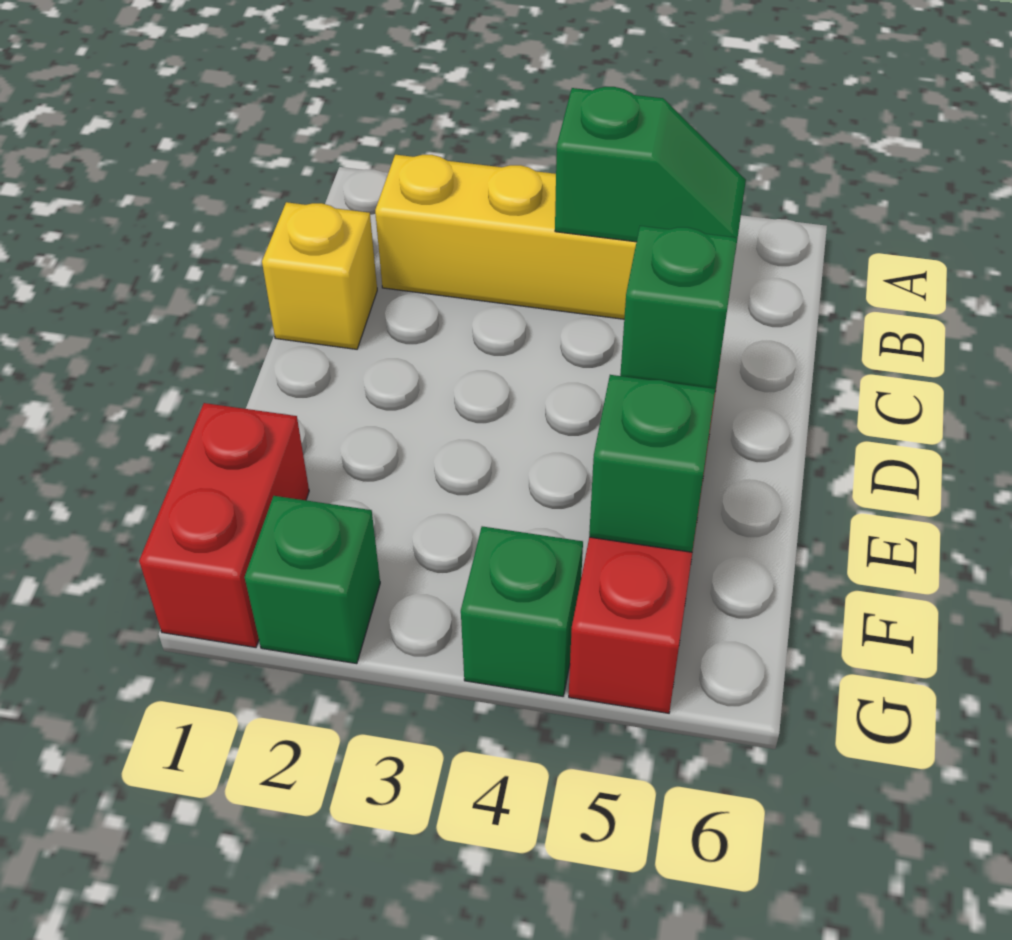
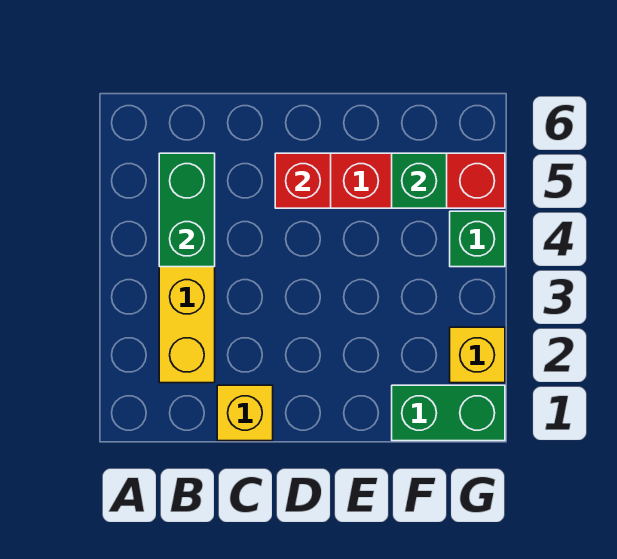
green 1x2 slope [555,87,746,252] -> green 1x2 brick [159,153,215,267]
green 1x1 brick [620,226,737,391] -> red 1x1 brick [275,153,331,208]
red 1x2 brick [139,403,309,647] -> green 1x2 brick [392,385,505,441]
green 1x1 brick [245,496,380,664] -> yellow 1x1 brick [450,327,505,383]

